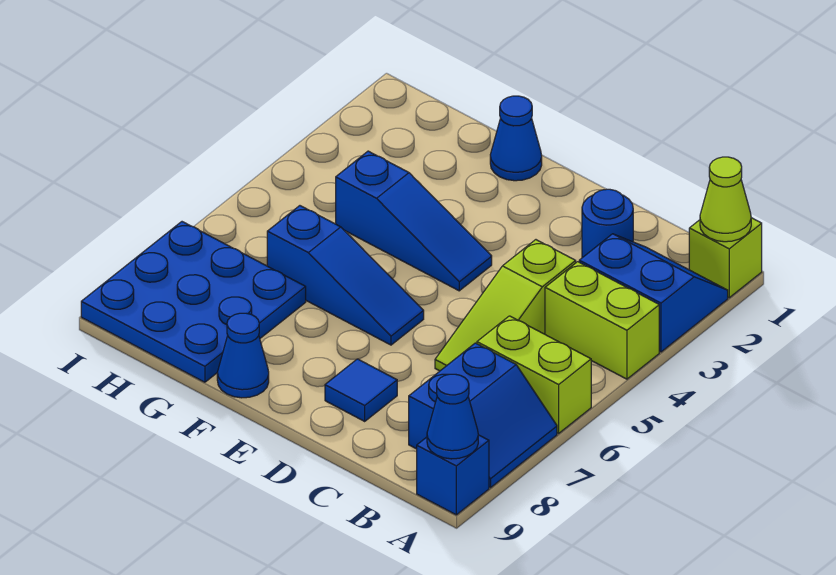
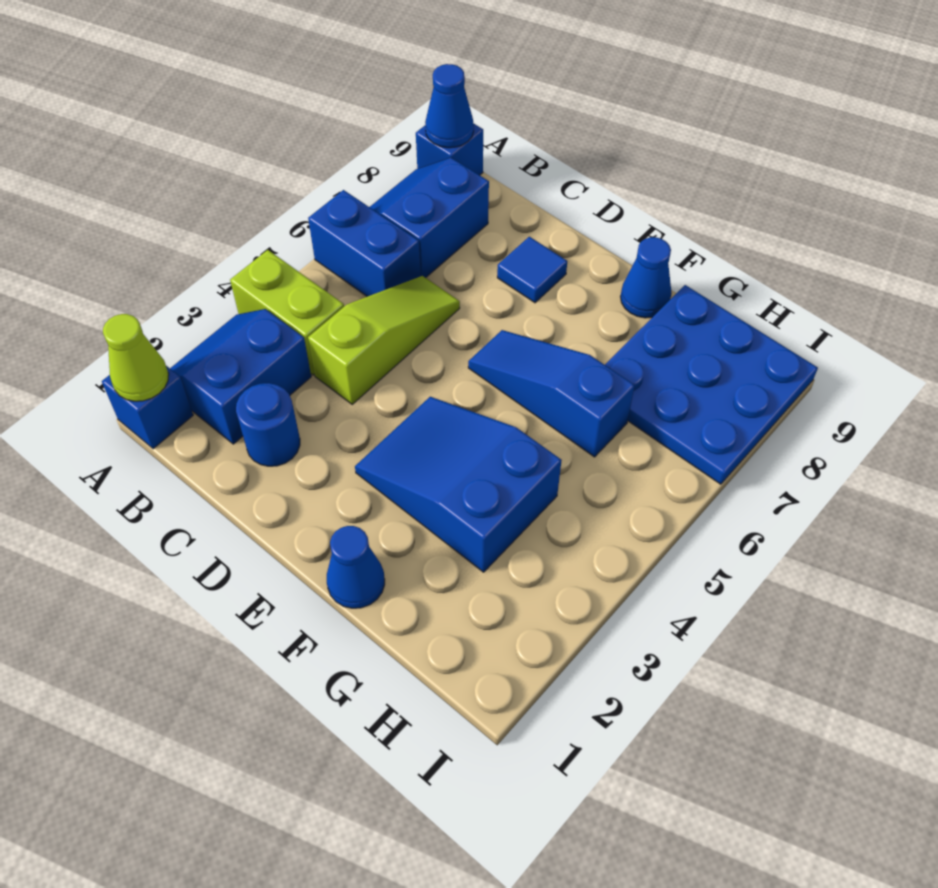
lime 1x1 brick [689,218,762,298] -> blue 1x1 brick [102,366,193,449]
blue 2x2 slope [579,234,728,352] -> blue 2x2 slope turned to [170,309,311,444]
lime 1x2 brick [477,316,591,433] -> blue 1x2 brick [308,190,421,297]
blue 1x3 slope [336,151,492,291] -> blue 2x3 slope [355,397,562,572]

